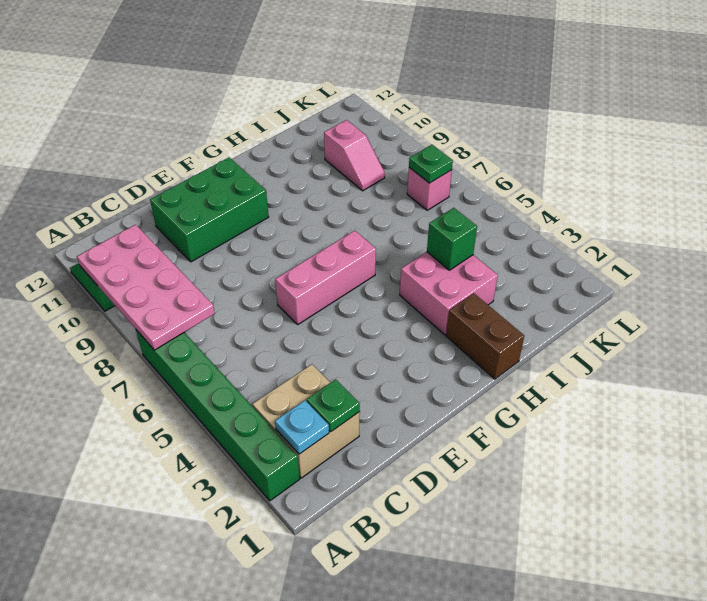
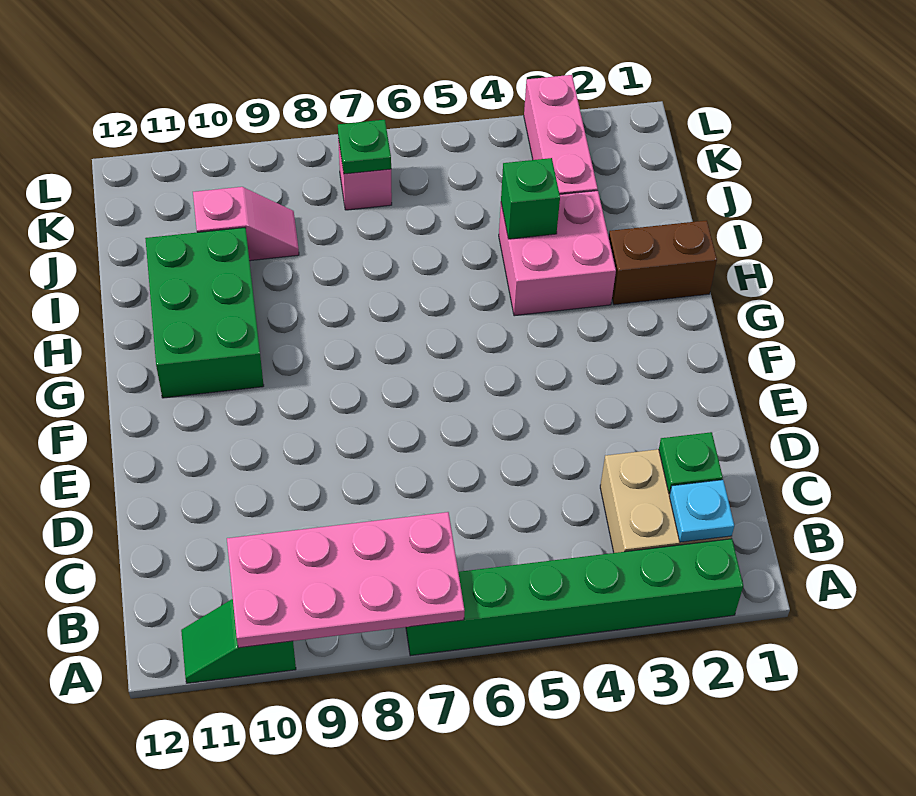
green 2x3 brick [150,157,269,262] -> green 2x3 brick moved to [145,228,264,398]
pink 1x3 brick [275,231,376,324] -> pink 1x3 brick moved to [524,75,598,194]

